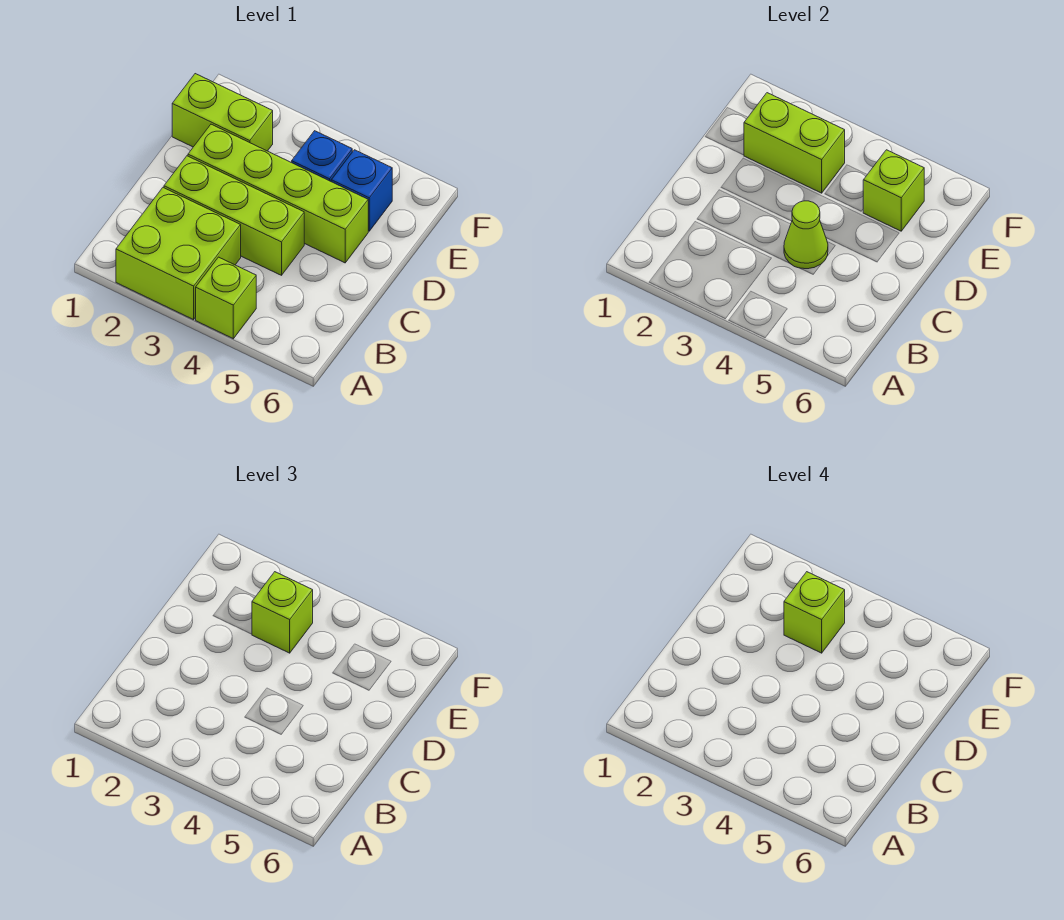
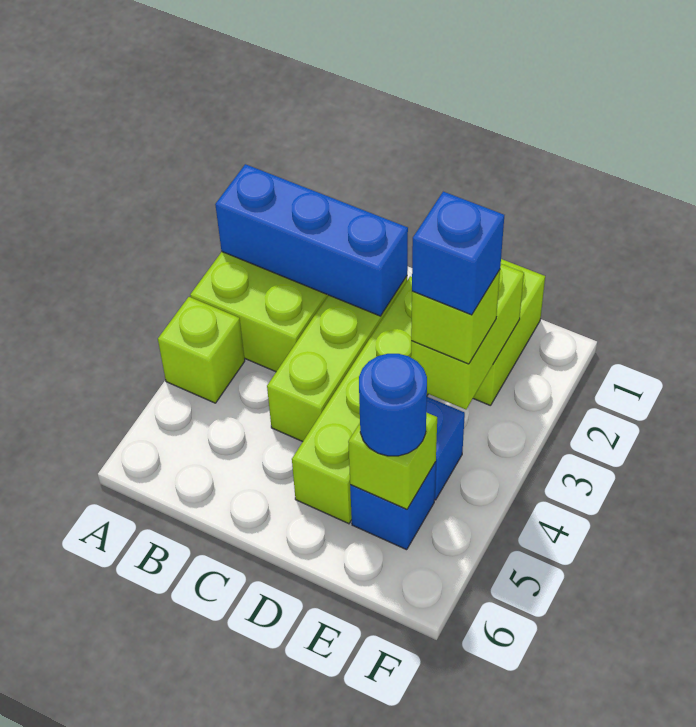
none -> blue 1x3 brick [215,164,408,316]
lime 1x1 cone [784,201,828,269] -> none
lime 1x1 brick [784,572,845,653] -> blue 1x1 brick [412,192,504,315]
none -> blue 1x1 round brick [359,354,427,456]

